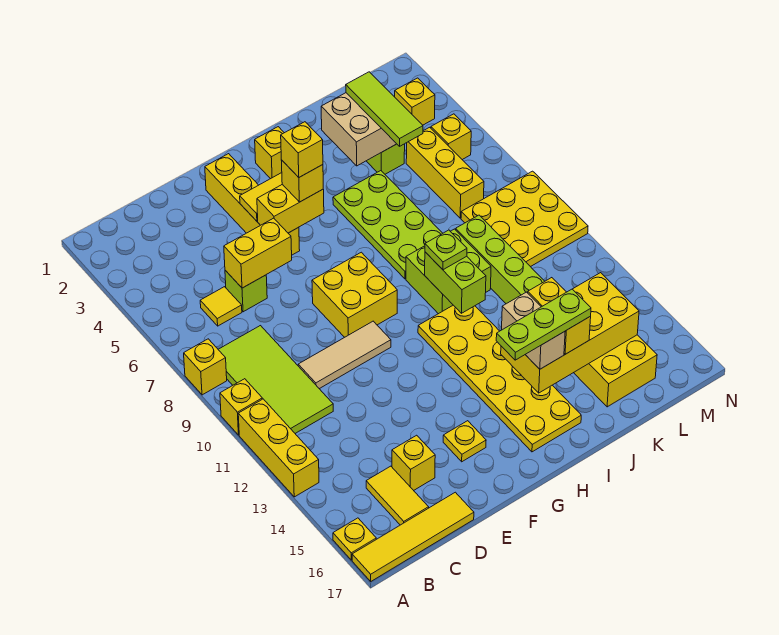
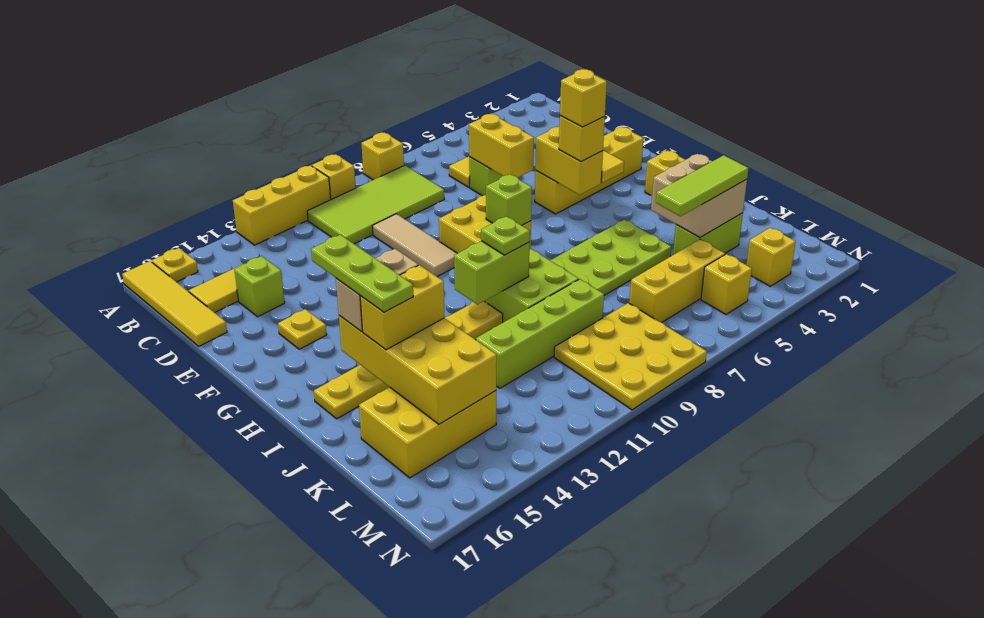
yellow 1x1 brick [392,435,435,490] -> lime 1x1 brick [234,256,285,317]
none -> lime 1x1 brick [486,174,532,225]
yellow 2x6 plate [418,305,581,452] -> yellow 1x6 plate [314,302,503,419]

